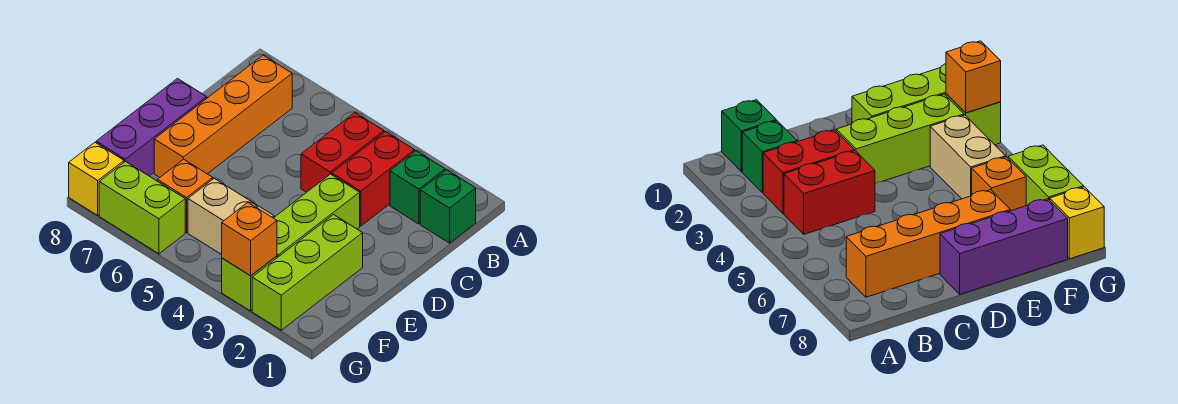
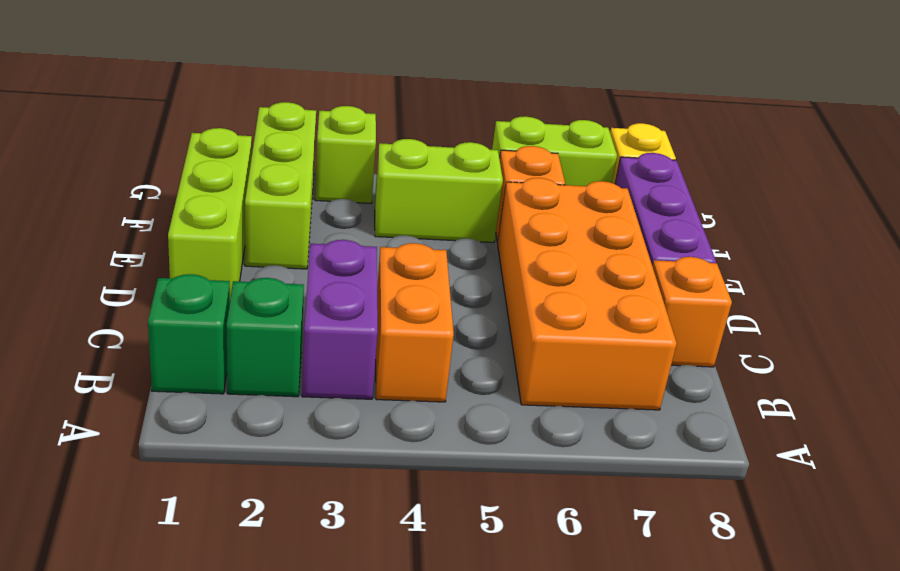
red 1x2 brick [332,132,415,226] -> purple 1x2 brick [302,240,378,399]
red 1x2 brick [301,113,384,192] -> orange 1x2 brick [376,243,454,402]
orange 1x4 brick [154,55,292,178] -> orange 2x4 brick [498,178,677,410]
lime 1x3 brick [274,174,360,258] -> lime 1x3 brick moved to [168,128,252,298]
tan 1x2 brick [188,178,274,255] -> lime 1x2 brick [375,139,503,242]
orange 1x1 brick [222,203,277,276] -> orange 1x1 brick moved to [652,257,732,367]

